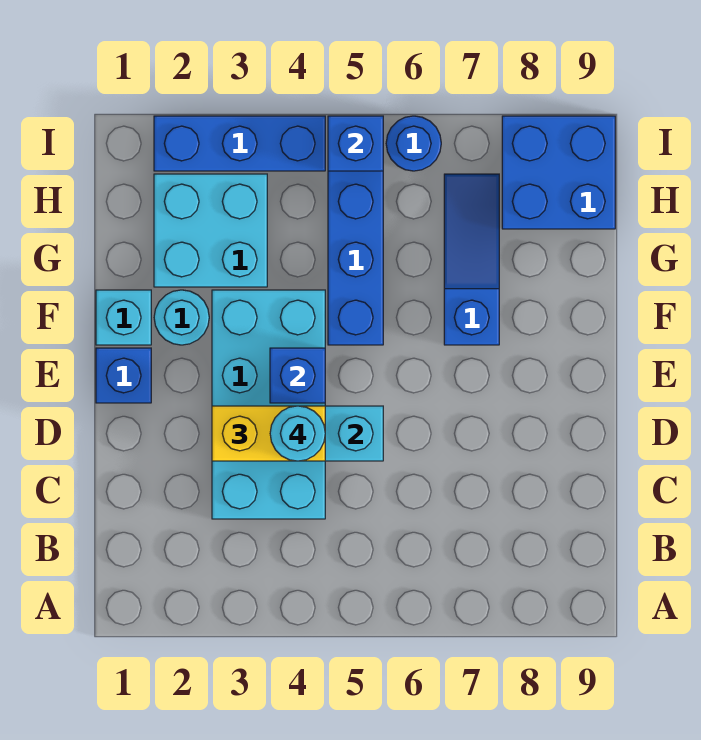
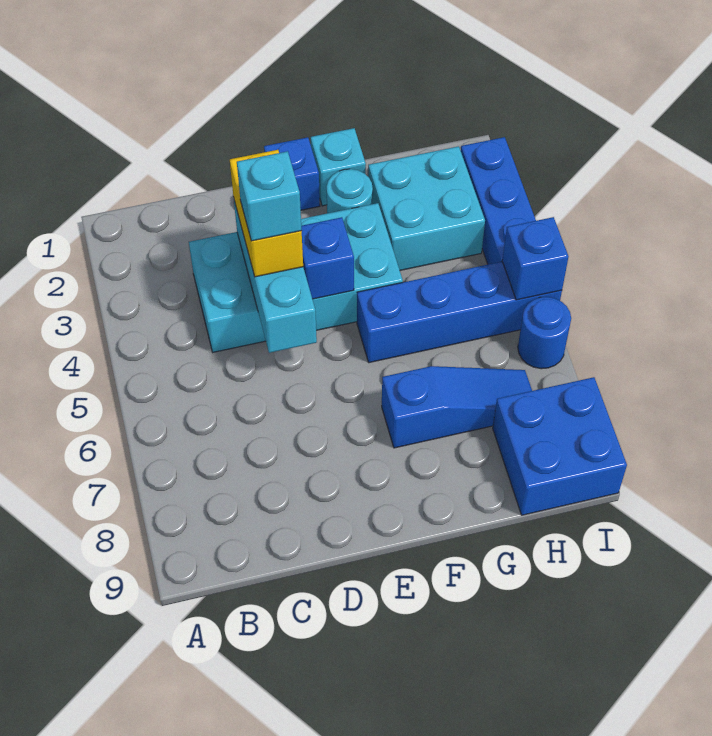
cyan 1x1 round brick [270,406,325,461] -> cyan 1x1 brick [237,151,302,241]

